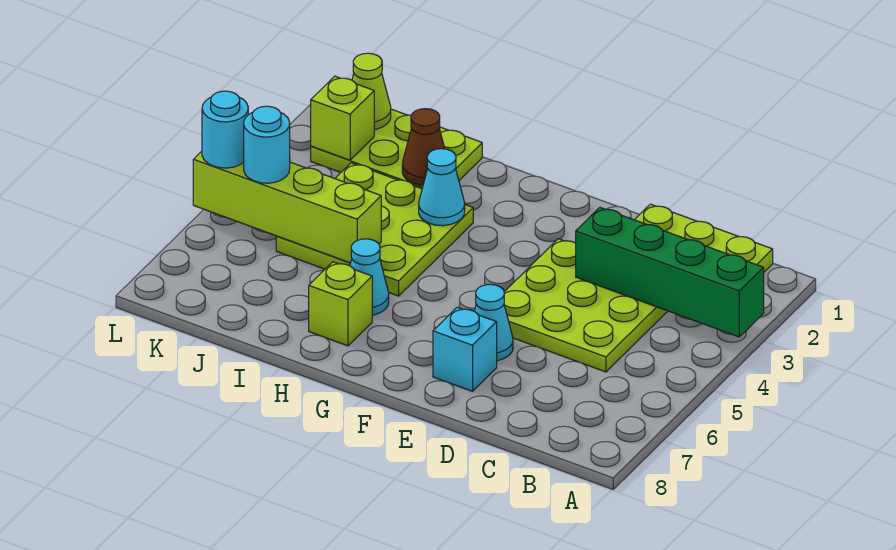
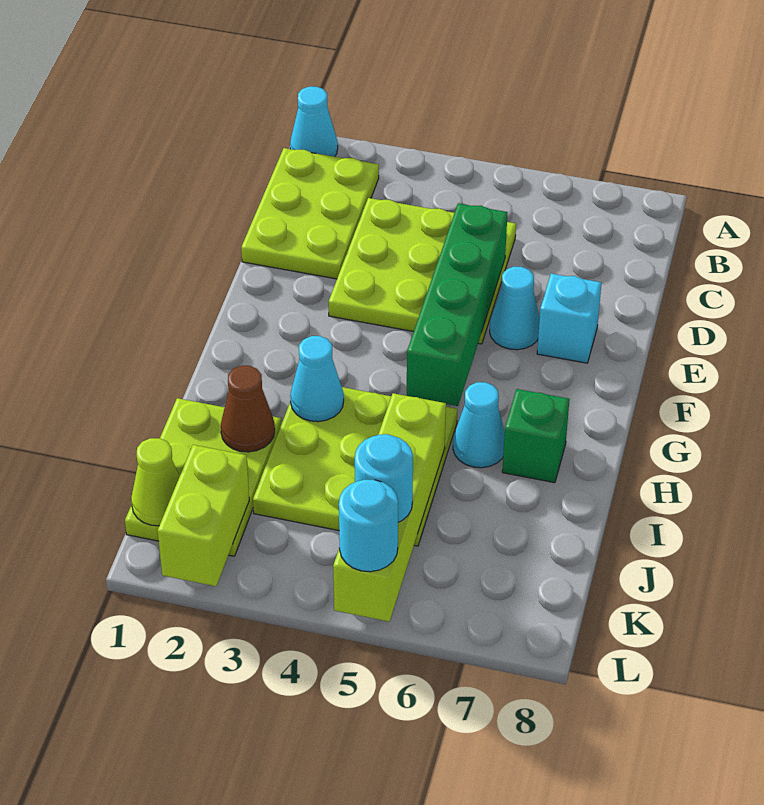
none -> cyan 1x1 cone [290,87,338,157]
green 1x4 brick [576,208,764,337] -> green 1x4 brick moved to [407,203,508,406]
lime 1x1 brick [309,262,372,346] -> green 1x1 brick [502,389,569,483]
lime 1x1 brick [311,76,374,160] -> lime 1x2 brick [158,445,249,586]

